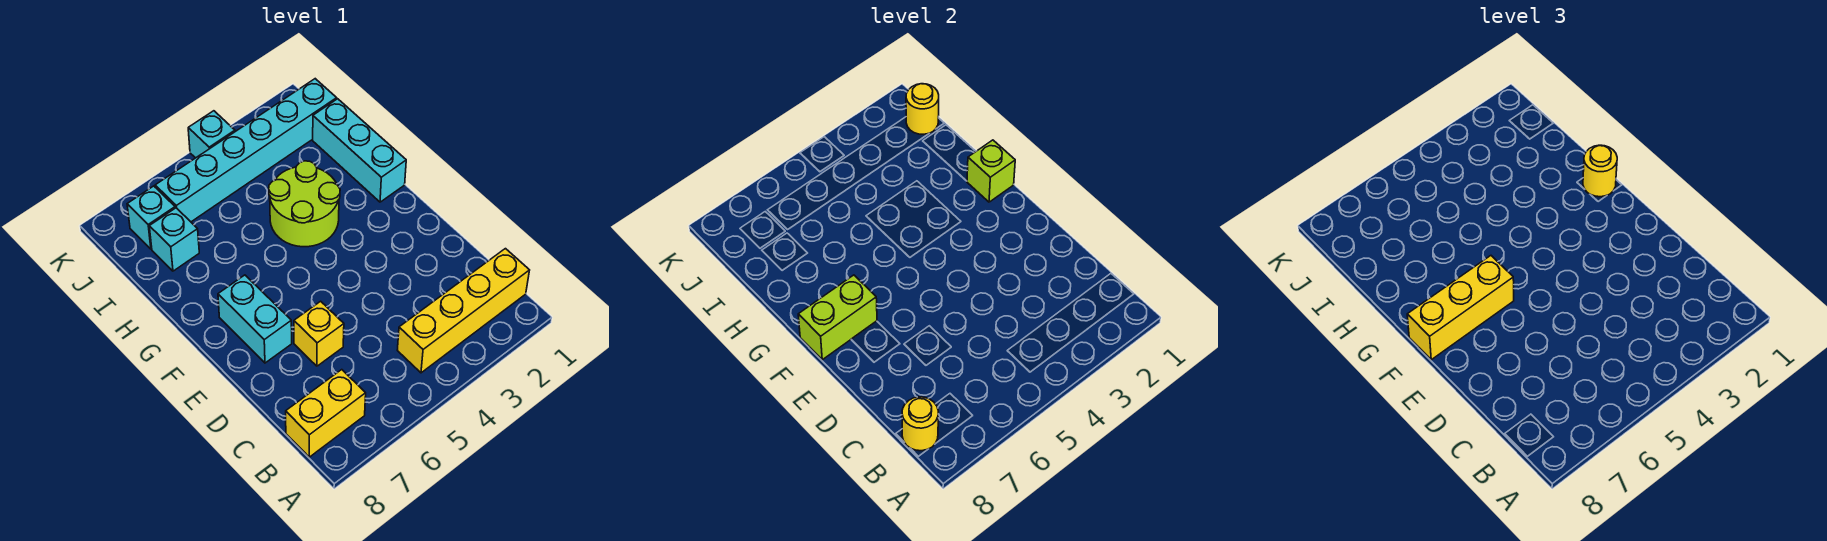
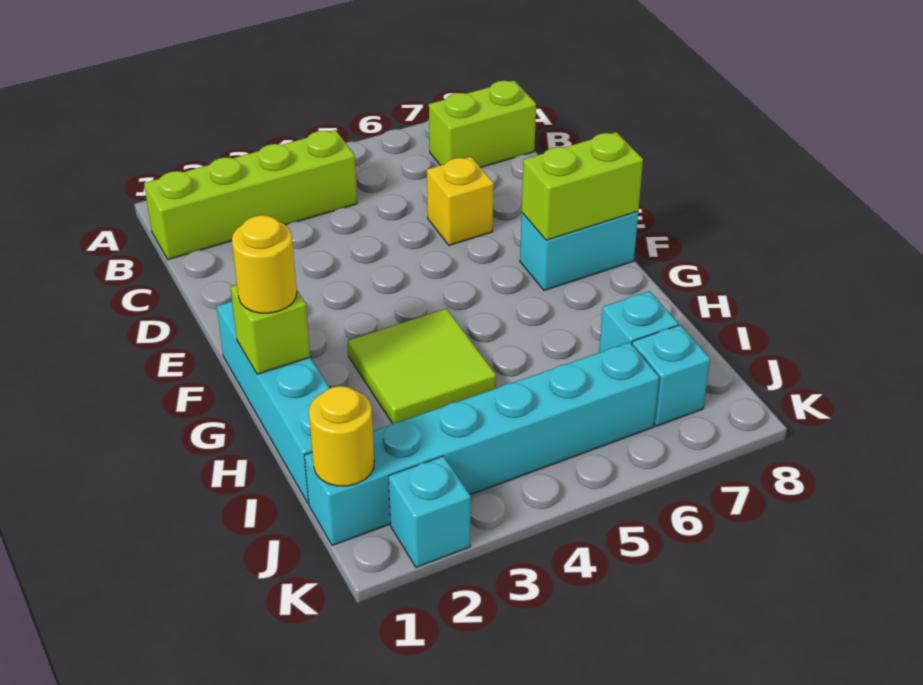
yellow 1x4 brick [397,249,530,373] -> lime 1x4 brick [144,130,357,260]
yellow 1x2 brick [286,370,366,457] -> lime 1x2 brick [429,81,536,168]
yellow 1x1 round brick [902,397,938,451] -> none
cyan 1x2 brick [218,275,292,363] -> cyan 1x2 brick turned to [520,212,638,291]
yellow 1x3 brick [1407,256,1514,360] -> none
cyan 1x3 brick [313,99,406,202] -> cyan 1x4 brick [217,302,330,503]
lime 2x2 round brick [269,161,340,247] -> lime 2x2 tile [347,309,496,423]
cyan 1x1 brick [188,111,235,158] -> cyan 1x1 brick moved to [388,456,471,567]

